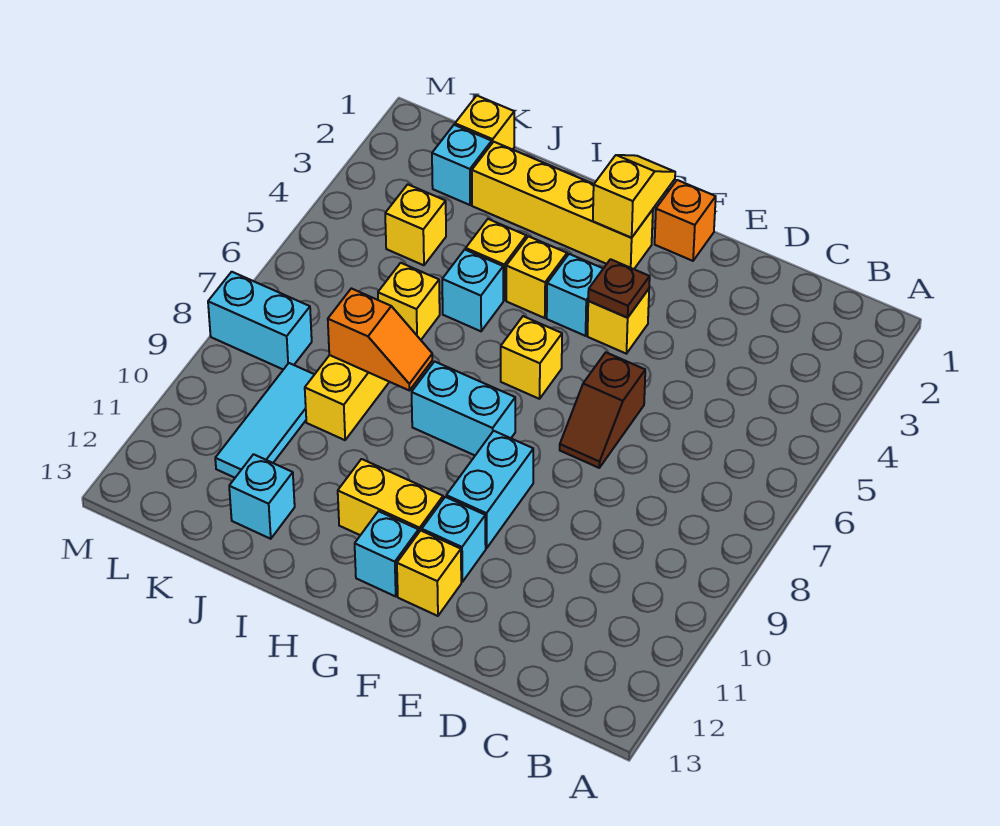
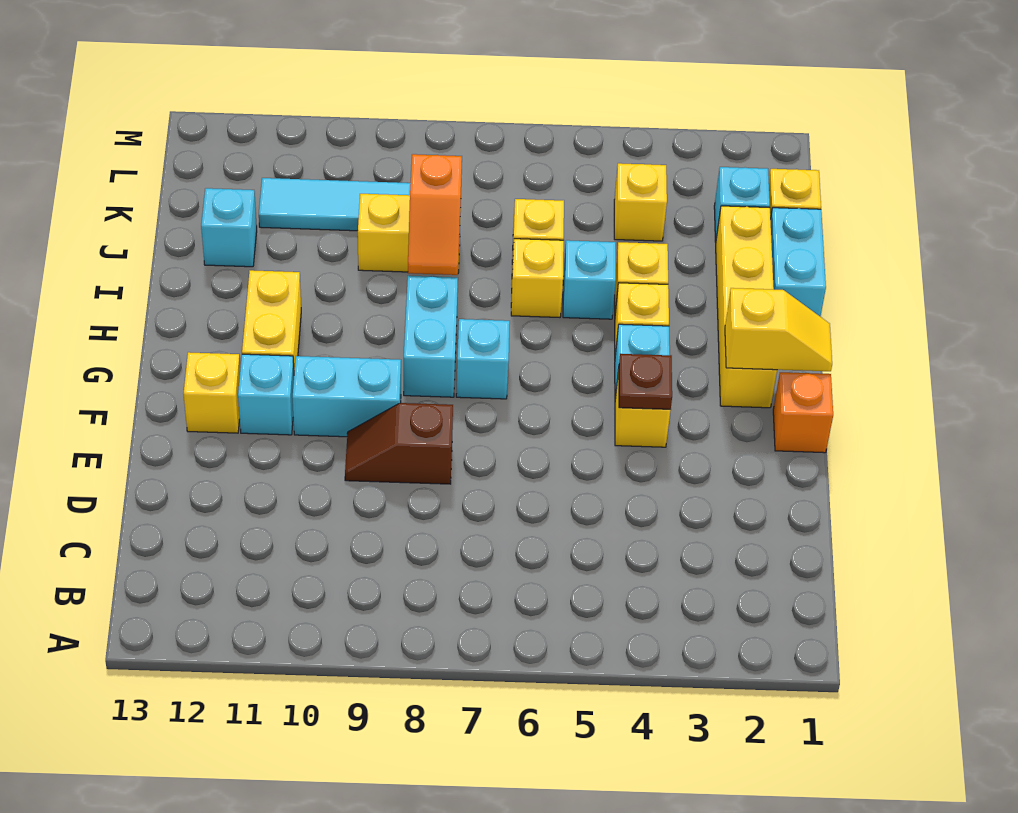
brown 1x2 slope [560,353,645,468] -> brown 1x2 slope moved to [345,403,453,484]
yellow 1x1 brick [501,316,562,399] -> yellow 1x1 brick moved to [511,239,564,317]
cyan 1x1 brick [355,511,419,596] -> cyan 1x1 brick moved to [456,319,510,399]
cyan 1x2 brick [208,272,312,370] -> cyan 1x2 brick moved to [770,208,826,317]

